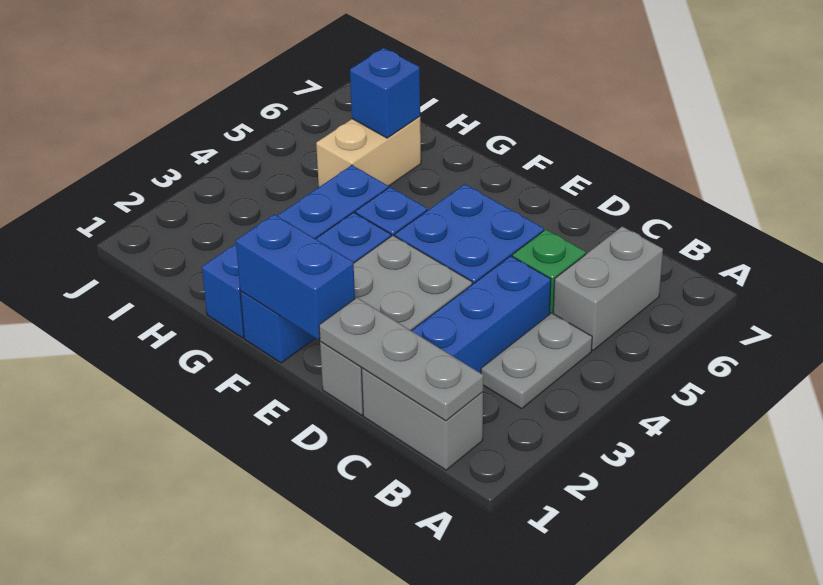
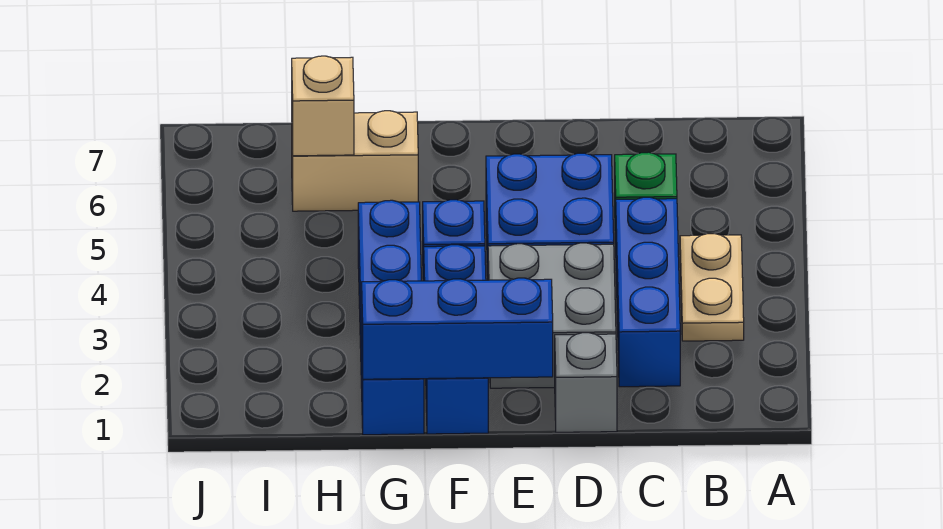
grey 1x2 brick [362,368,483,470] -> none
grey 1x3 plate [319,298,483,421] -> none
grey 1x2 plate [481,313,592,409] -> tan 1x2 plate [680,234,744,341]
grey 1x2 brick [553,227,663,350] -> none
blue 1x2 brick [236,214,355,340] -> blue 1x3 brick [362,278,553,379]
tan 1x2 brick [316,116,421,187] -> tan 1x2 brick turned to [292,111,418,211]
blue 1x1 brick [350,48,420,138] -> tan 1x1 brick [292,56,354,156]

